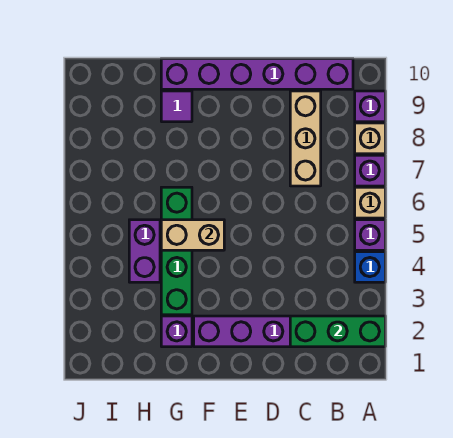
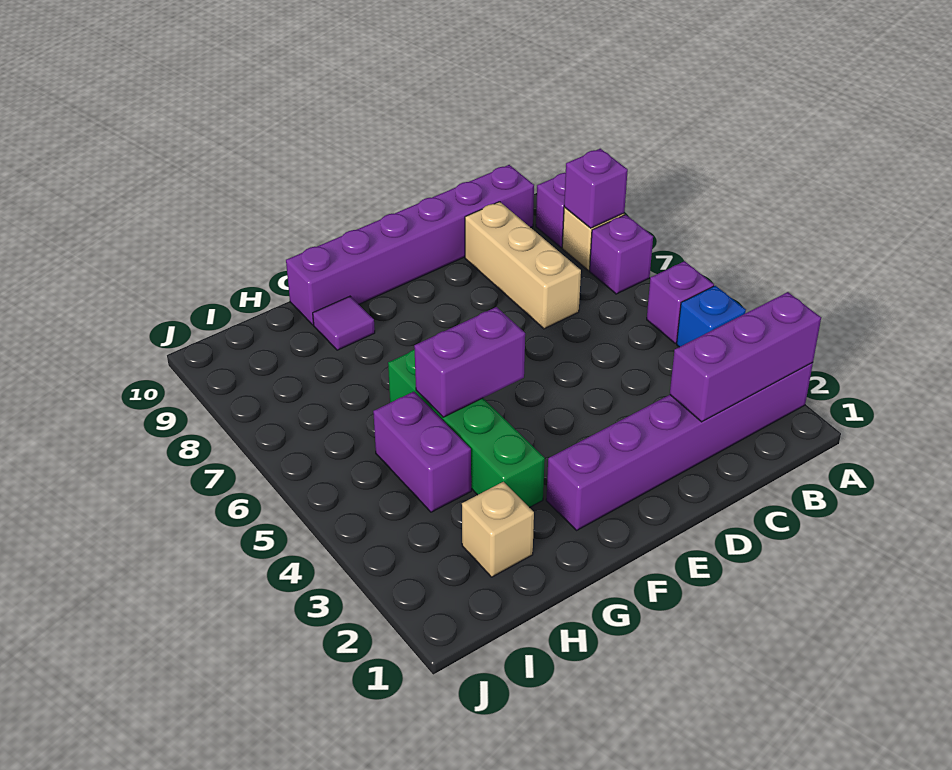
green 1x3 brick [290,316,385,347] -> purple 1x3 brick [670,292,821,422]
tan 1x1 brick [355,187,385,218] -> tan 1x1 brick moved to [462,482,534,577]
tan 1x2 brick [161,220,224,250] -> purple 1x2 brick [414,307,525,417]
purple 1x1 brick [161,316,192,347] -> purple 1x1 brick moved to [564,149,628,228]

